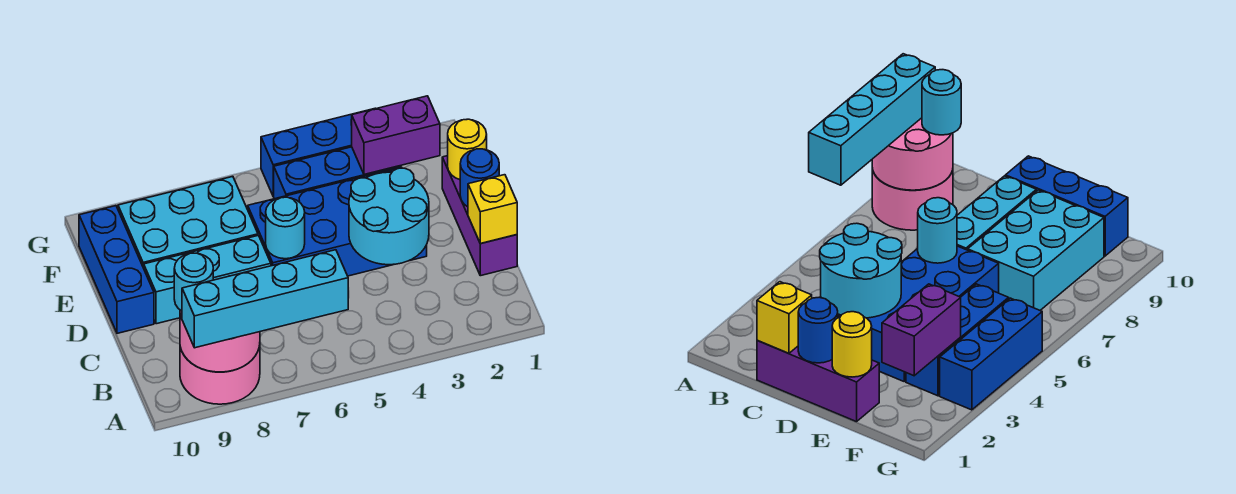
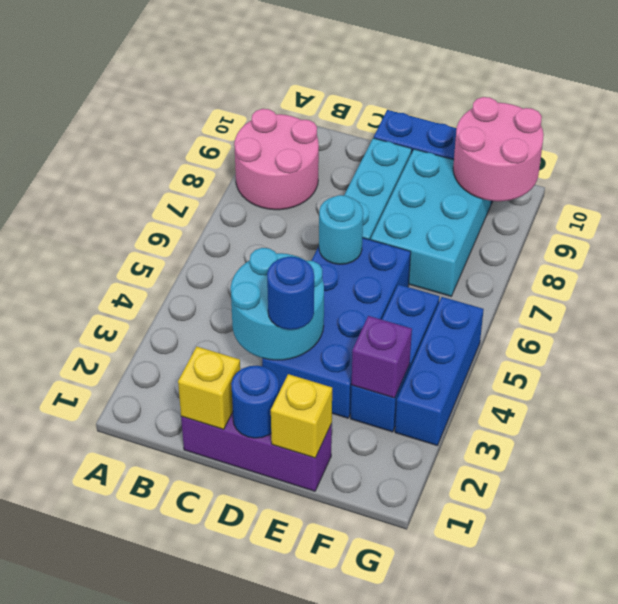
cyan 1x4 brick [182,250,348,348] -> none
pink 2x2 round brick [180,310,260,372] -> pink 2x2 round brick moved to [453,97,544,201]
cyan 1x1 round brick [174,253,213,311] -> none
none -> blue 1x1 round brick [267,257,314,330]
yellow 1x1 round brick [448,119,487,180] -> yellow 1x1 brick [271,374,332,458]
purple 1x2 brick [352,96,440,175] -> purple 1x1 brick [352,316,412,398]

